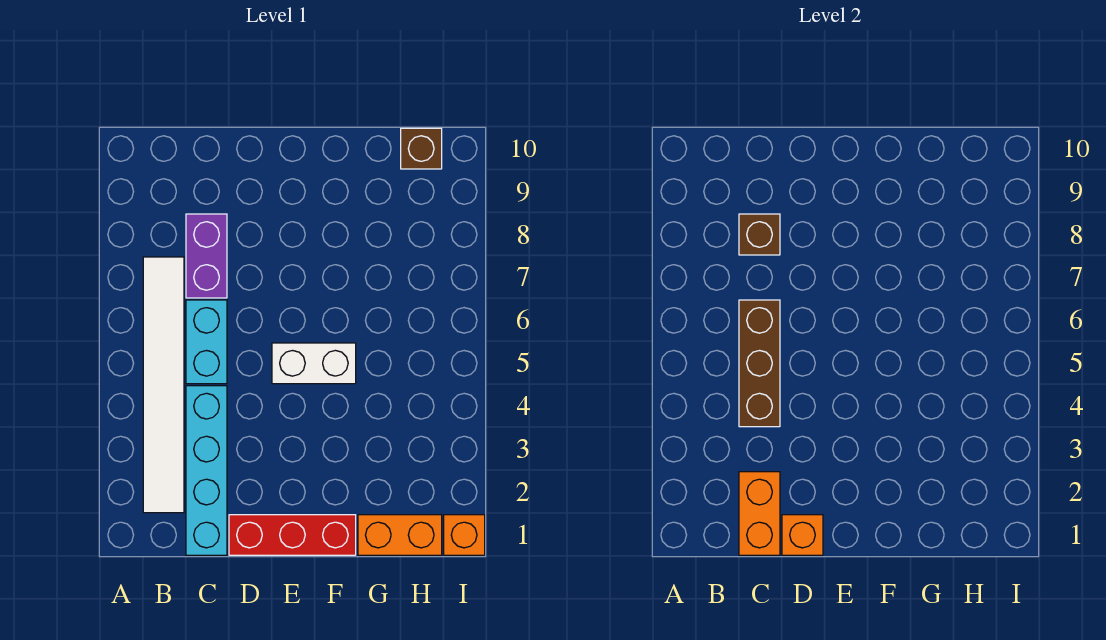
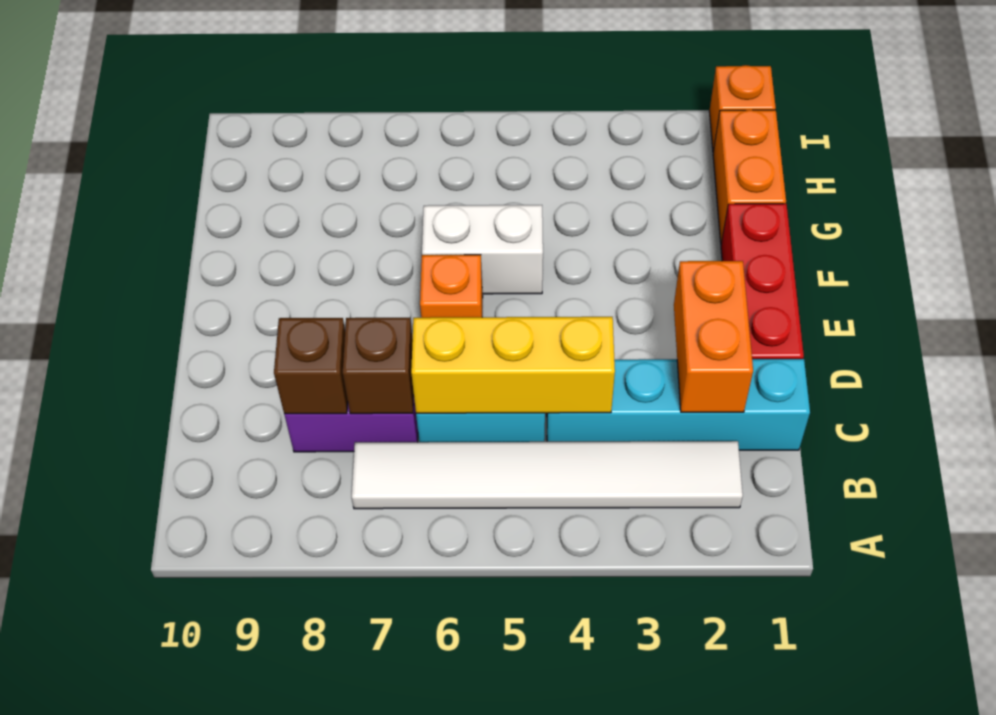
orange 1x2 brick [739,472,780,555] -> orange 1x2 brick turned to [674,261,753,412]
brown 1x3 brick [739,300,780,427] -> yellow 1x3 brick [411,316,615,413]
orange 1x1 brick [782,515,823,555] -> orange 1x1 brick moved to [420,255,483,318]
white 1x2 brick [272,343,356,384] -> white 1x2 brick turned to [422,205,543,294]
brown 1x1 brick [401,128,442,169] -> brown 1x1 brick moved to [343,318,414,414]

